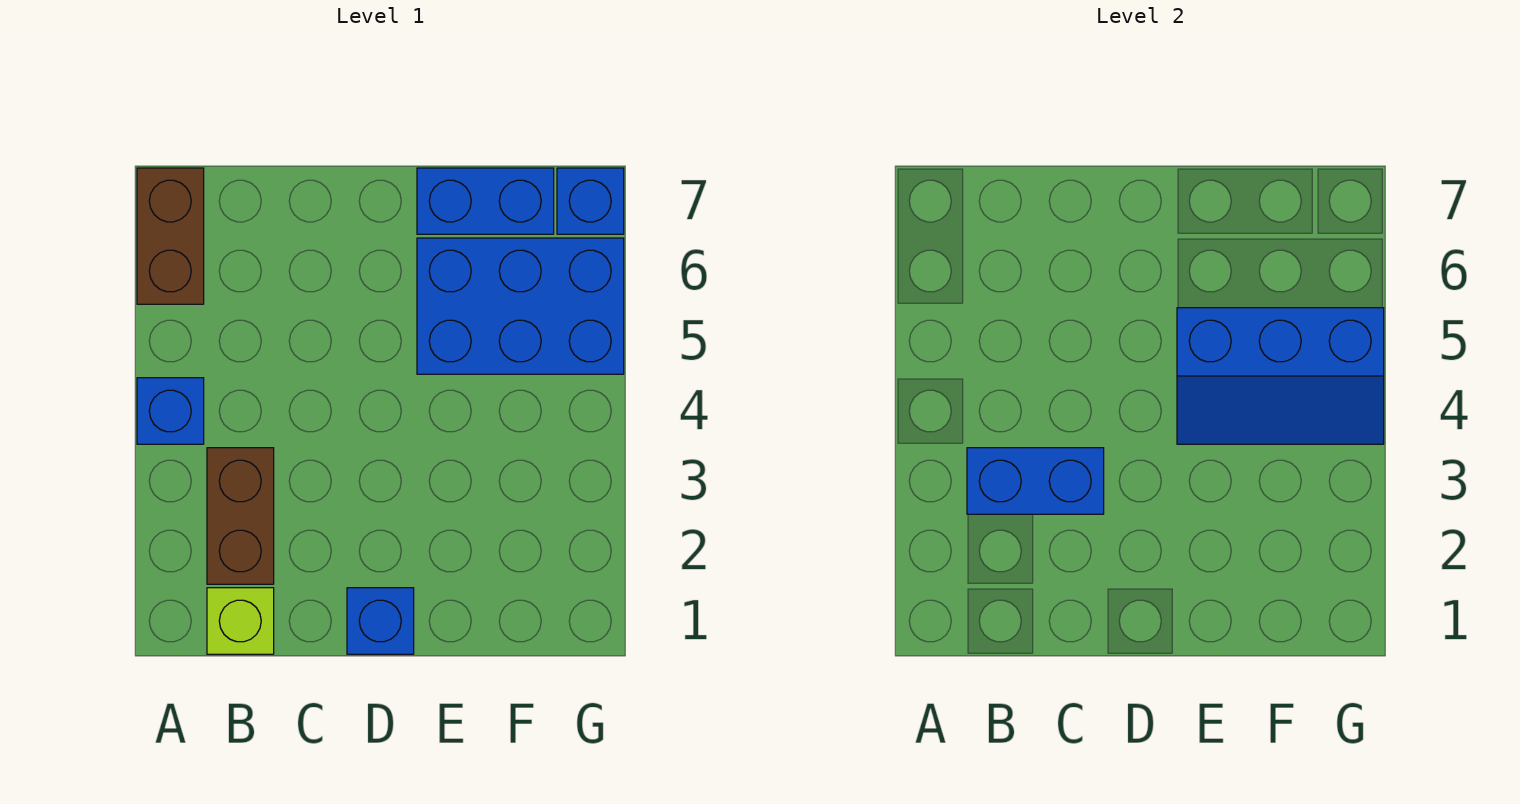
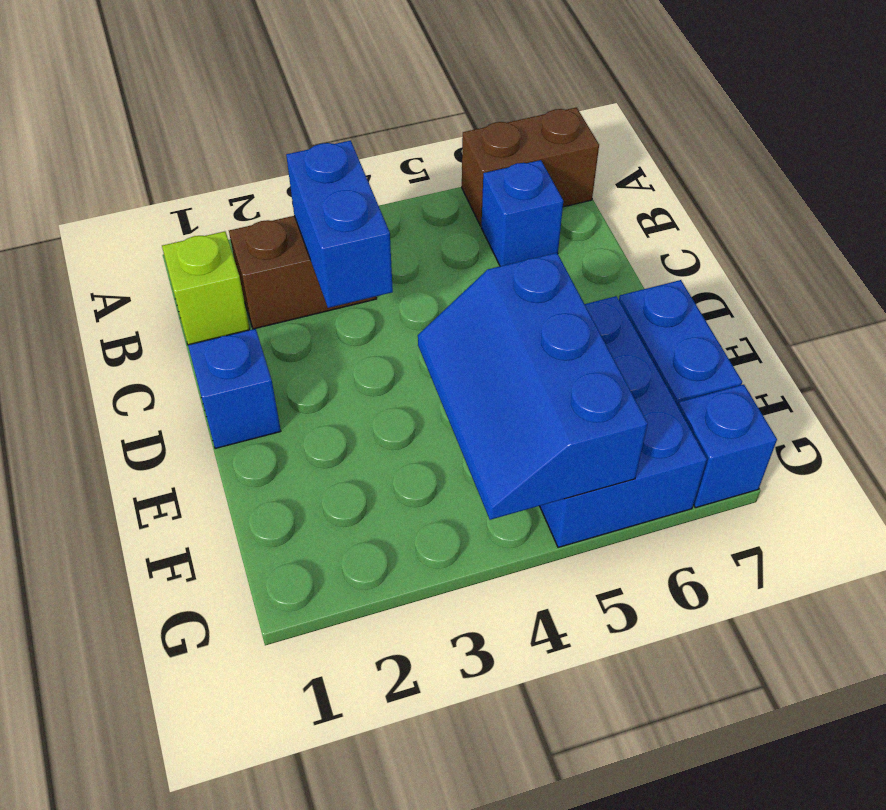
blue 1x1 brick [137,378,204,444] -> blue 1x1 brick moved to [481,160,563,266]

